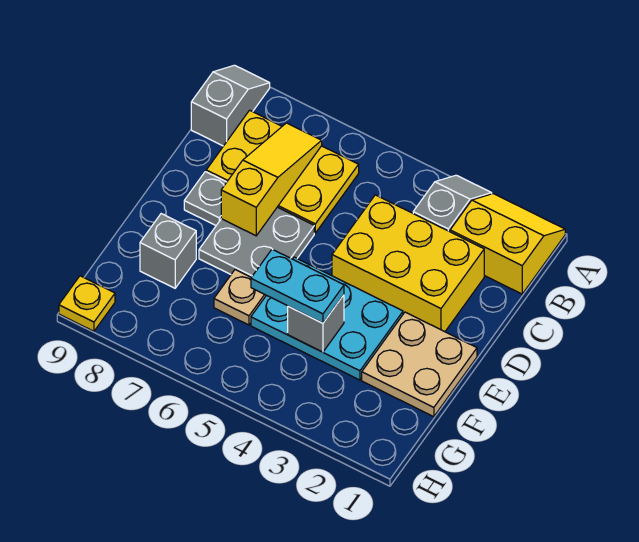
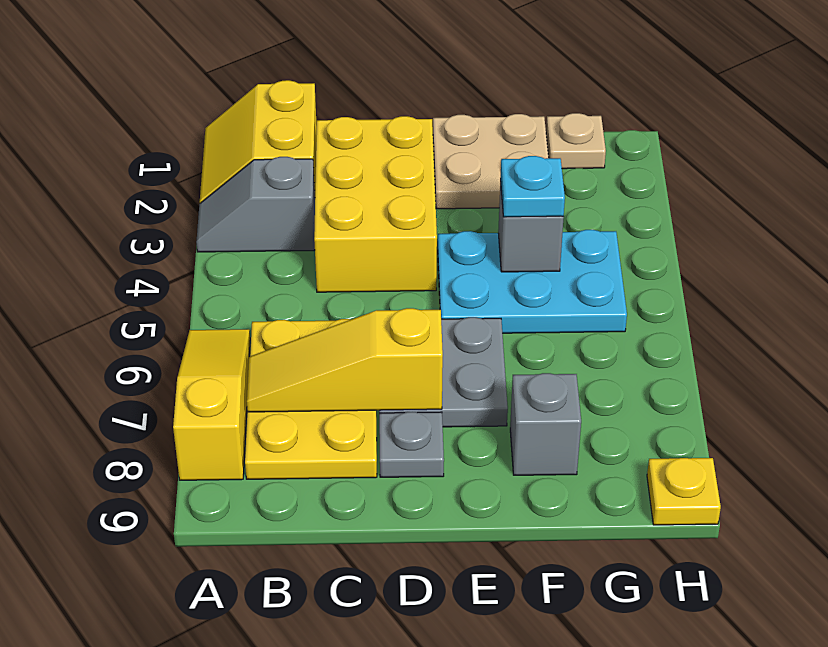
none -> yellow 1x3 slope [173,329,250,480]
grey 1x2 slope [191,65,270,146] -> none
cyan 2x3 plate [251,257,403,380] -> cyan 2x3 plate turned to [438,230,627,333]
cyan 1x2 plate [251,249,344,323] -> cyan 1x1 plate [501,156,565,217]
tan 1x1 plate [214,270,266,325] -> tan 1x1 plate moved to [546,113,606,169]

